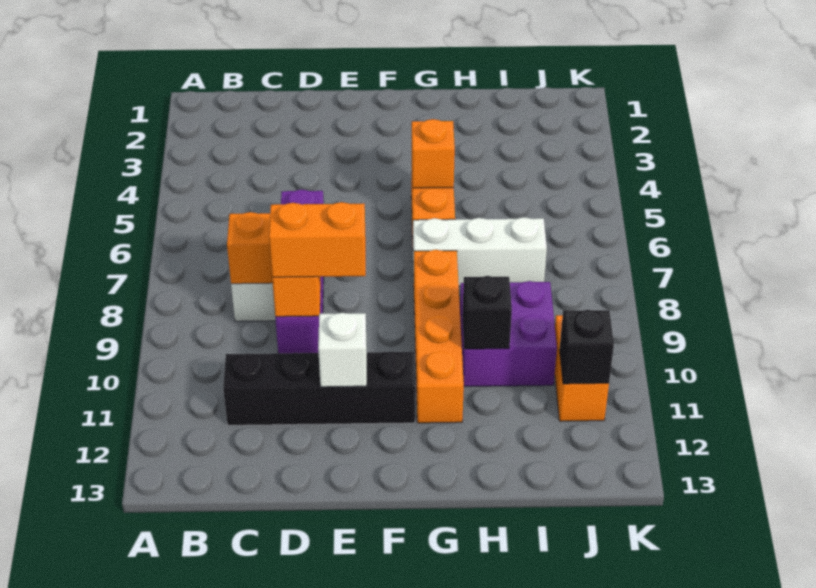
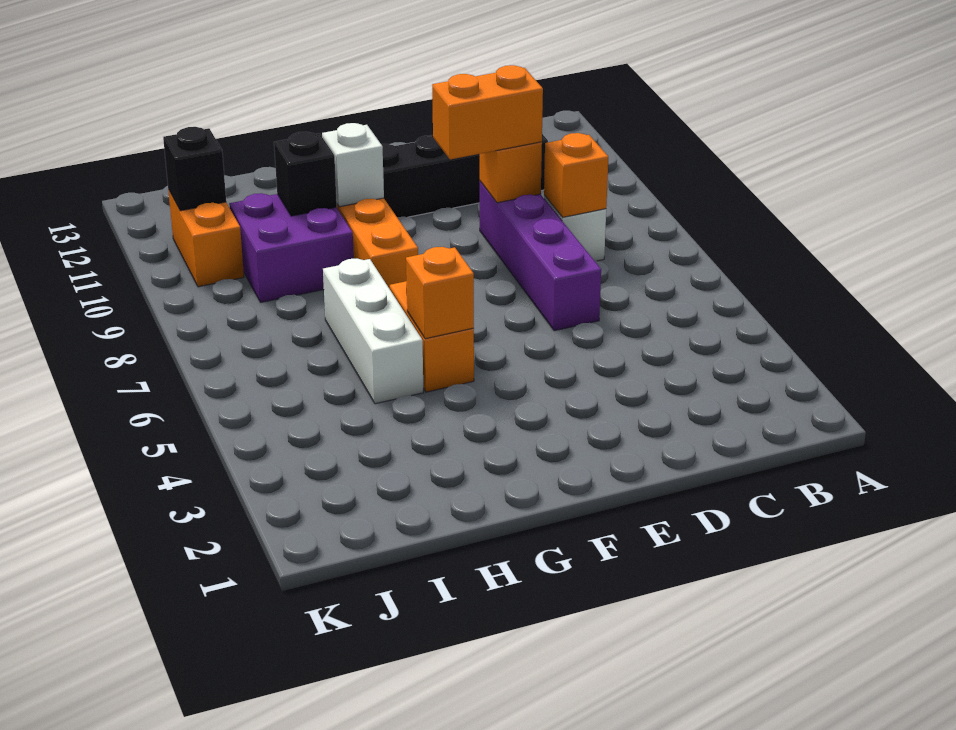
white 1x1 brick [318,313,367,387] -> white 1x1 brick moved to [322,123,384,207]
white 1x3 brick [413,217,547,286] -> white 1x3 brick turned to [323,259,423,404]

